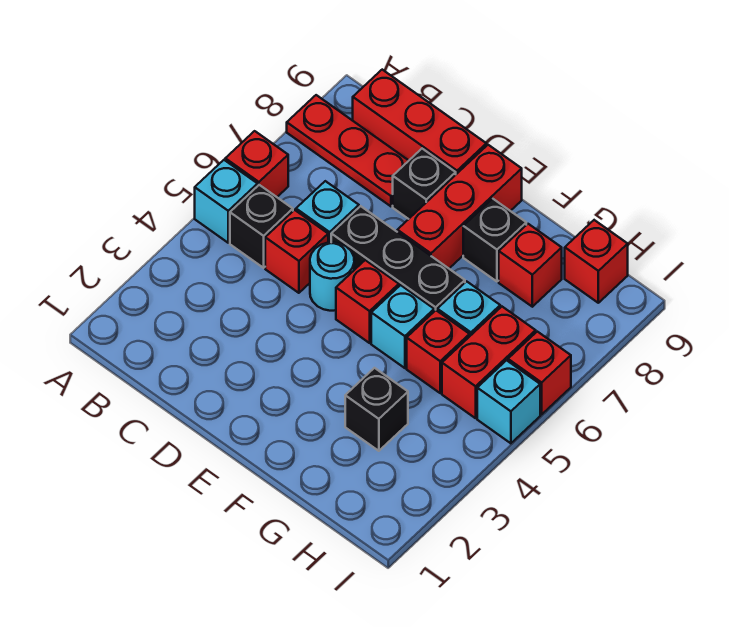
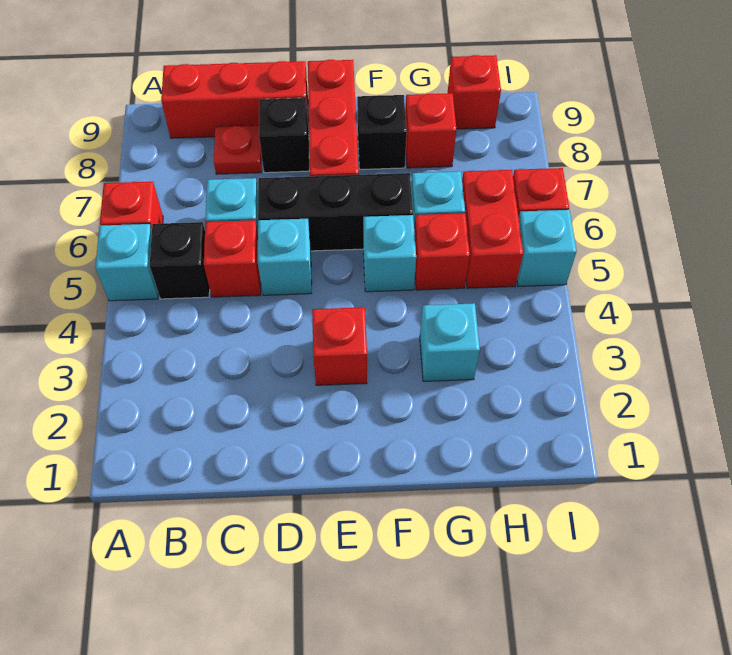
red 1x3 plate [287,95,409,206] -> red 1x1 plate [214,125,262,174]
cyan 1x1 round brick [310,242,354,311] -> cyan 1x1 brick [258,219,312,295]
red 1x1 brick [336,260,399,343] -> red 1x1 brick moved to [312,307,367,385]
black 1x1 brick [345,368,408,451] -> cyan 1x1 brick [420,303,480,381]

